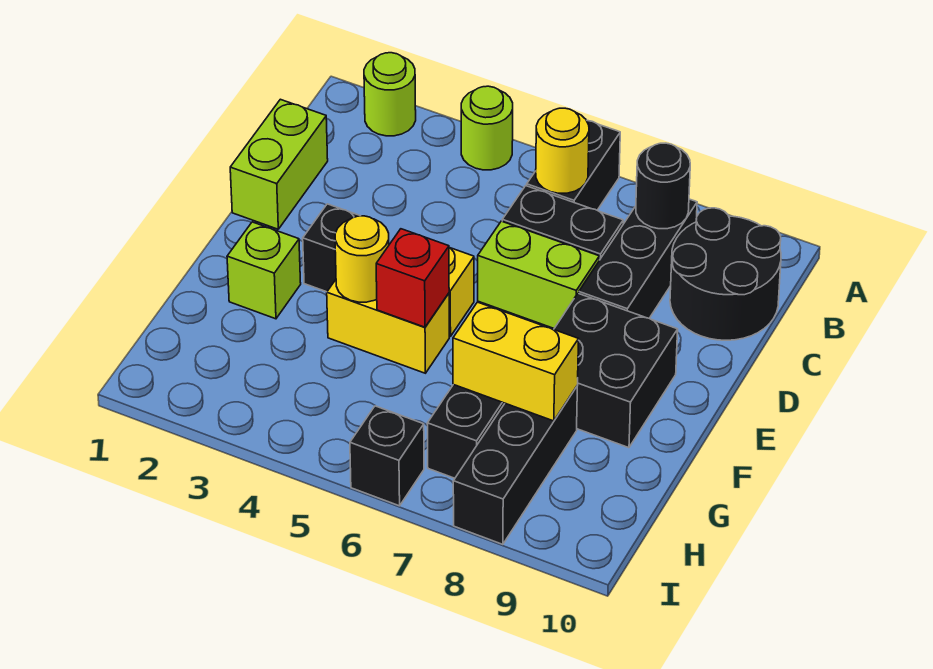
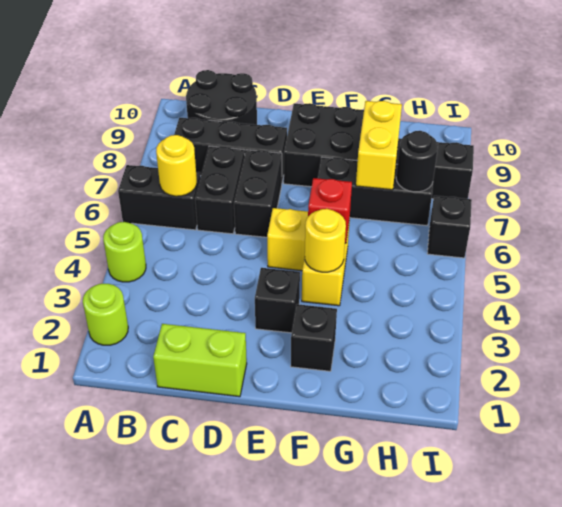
black 1x1 round brick [636,143,690,229] -> black 1x1 round brick moved to [396,131,438,192]
lime 1x2 brick [478,221,599,328] -> black 1x2 brick [234,150,282,237]
lime 1x1 brick [227,222,301,319] -> black 1x1 brick [291,304,337,371]

